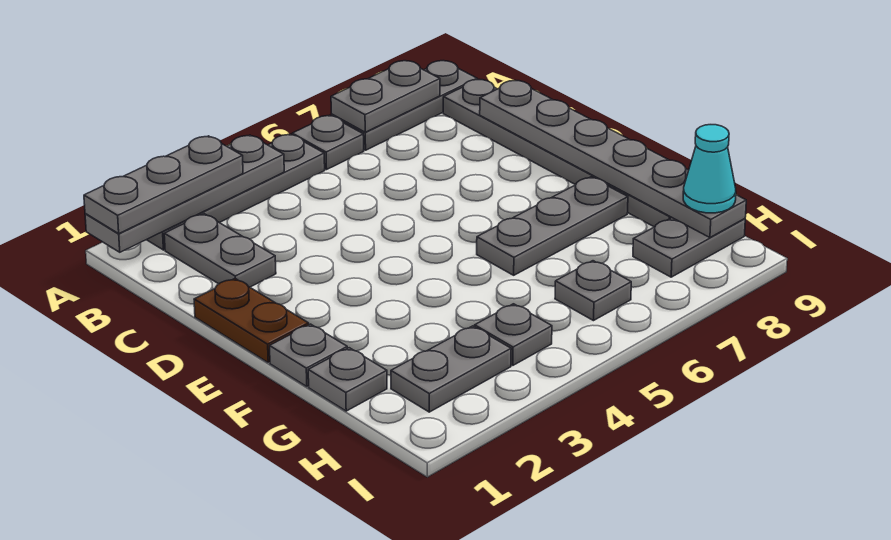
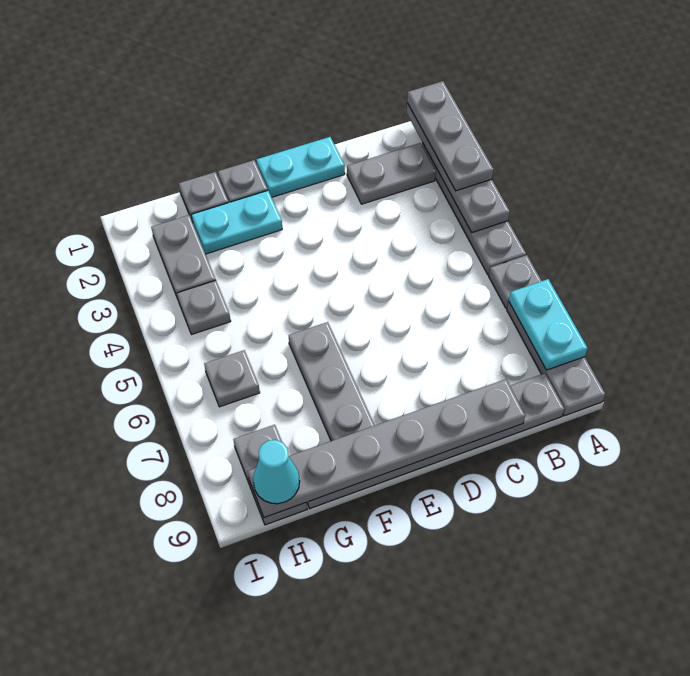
grey 1x2 plate [331,61,440,132] -> cyan 1x2 plate [509,279,588,370]
brown 1x2 plate [194,279,309,362] -> cyan 1x2 plate [256,137,345,197]
none -> cyan 1x2 plate [192,191,282,254]

